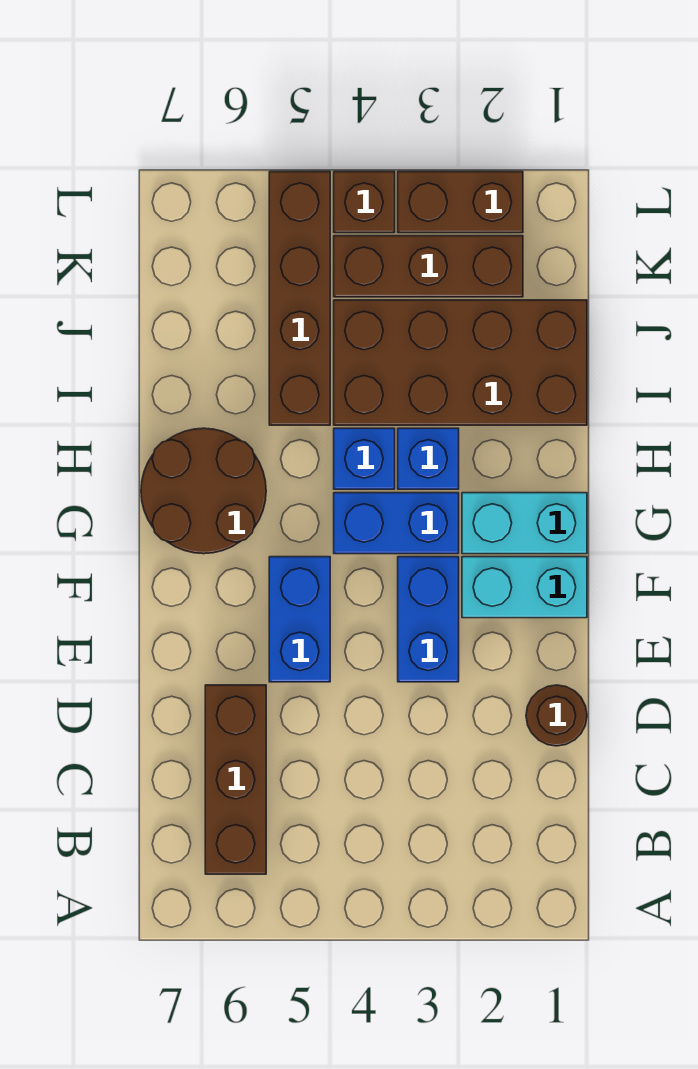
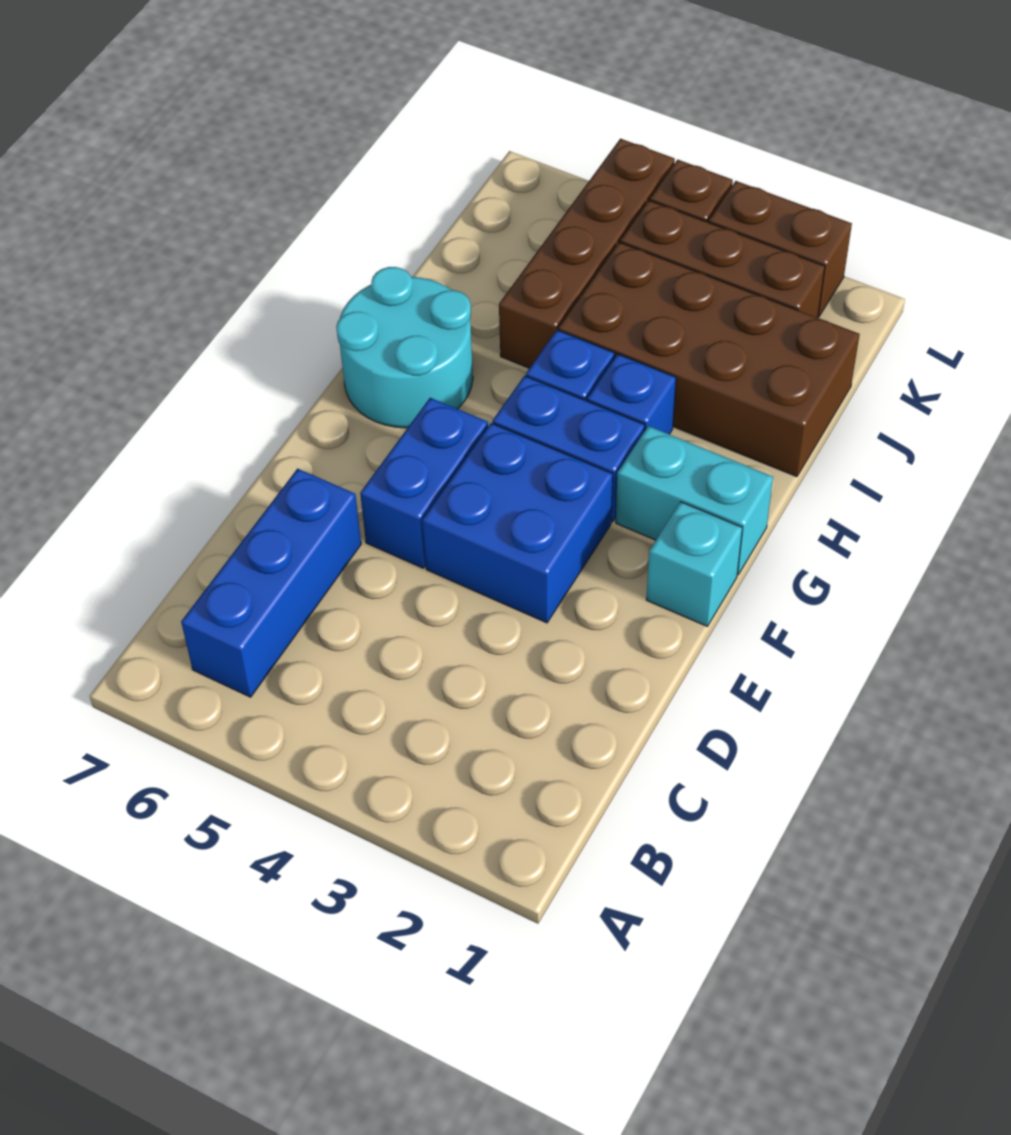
brown 1x3 brick [205,685,266,874] -> blue 1x3 brick [181,469,361,697]
brown 1x1 round brick [526,685,587,746] -> none
blue 1x2 brick [398,557,459,682] -> blue 2x2 brick [422,423,613,623]
cyan 1x2 brick [462,557,587,618] -> cyan 1x1 brick [646,502,742,626]
brown 2x2 round brick [141,428,266,554] -> cyan 2x2 round brick [336,267,473,428]

